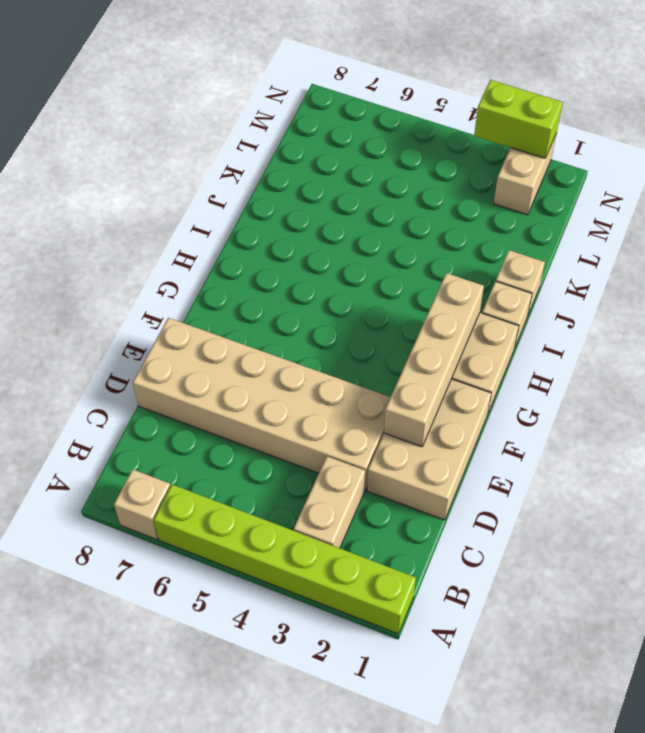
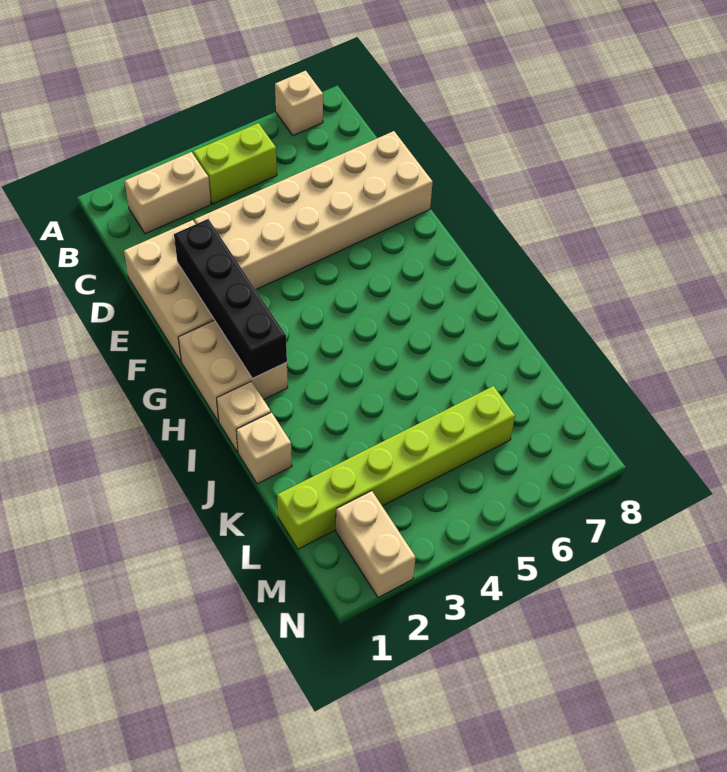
lime 1x6 brick [154,484,416,634] -> lime 1x6 brick moved to [277,386,515,549]
tan 1x2 brick [294,456,365,548] -> tan 1x2 brick turned to [125,152,211,234]
tan 1x4 brick [384,273,484,447] -> black 1x4 brick [174,219,287,379]
lime 1x2 brick [474,80,563,158] -> lime 1x2 brick moved to [193,123,277,204]

